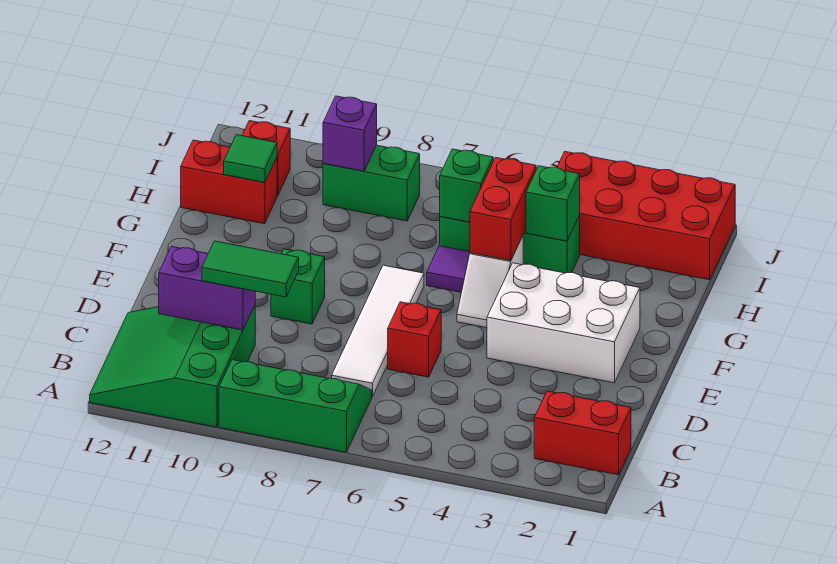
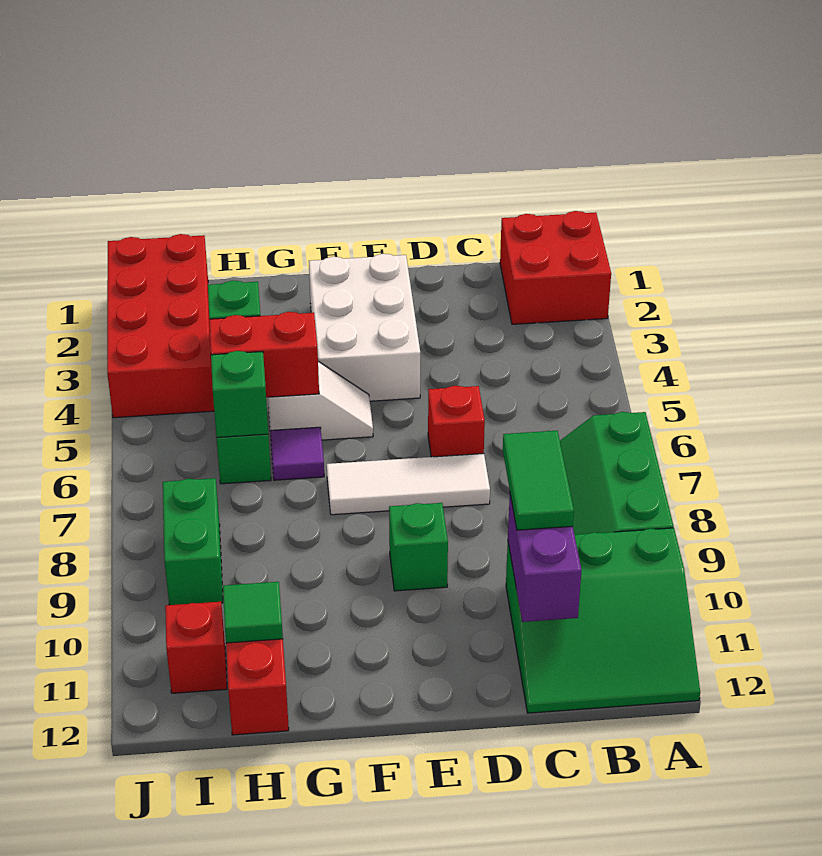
red 1x2 brick [534,391,631,475] -> red 2x2 brick [500,211,611,324]
white 1x4 tile [332,265,424,397] -> white 1x3 tile [327,454,490,515]
purple 1x1 brick [323,96,377,171] -> none

